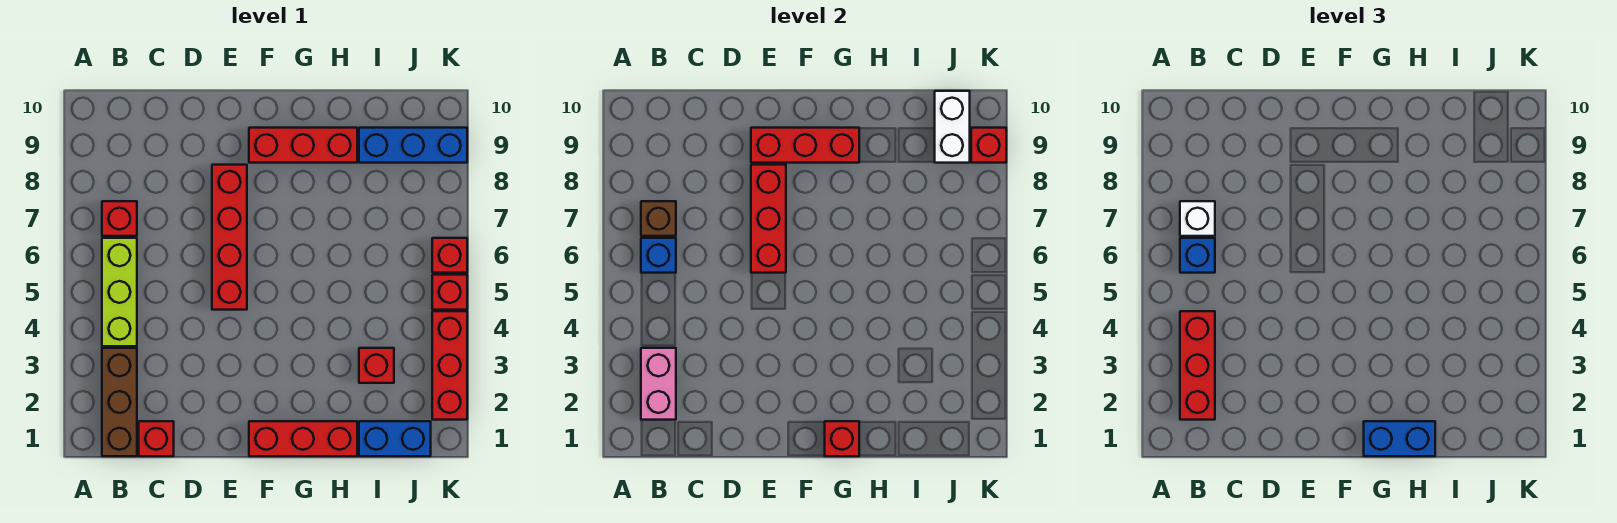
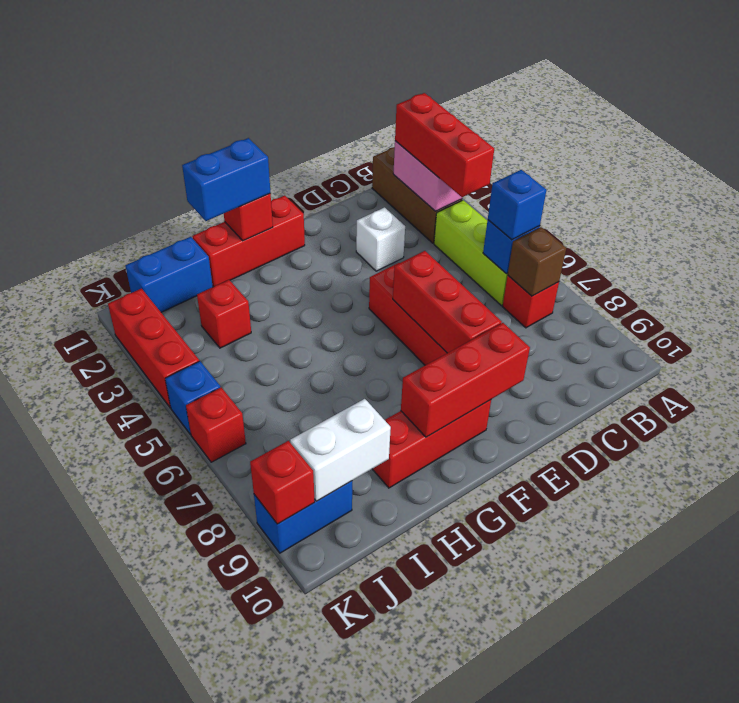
white 1x1 brick [1180,201,1215,236] -> white 1x1 brick moved to [356,207,405,271]
red 1x1 brick [139,421,174,456] -> none
blue 1x3 brick [359,128,467,163] -> blue 1x2 brick [254,481,352,553]
white 1x2 brick [935,91,970,163] -> white 1x2 brick turned to [290,399,391,501]
red 1x1 brick [432,275,467,310] -> blue 1x1 brick [165,361,220,434]

